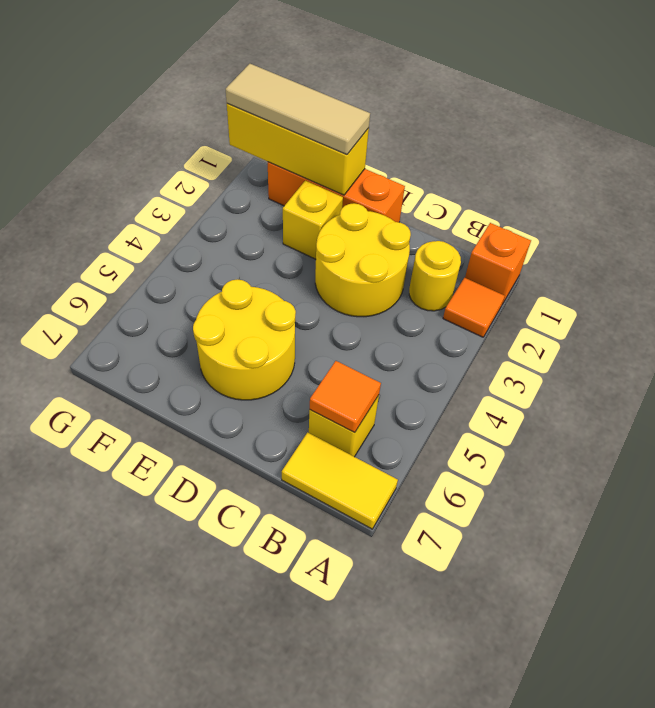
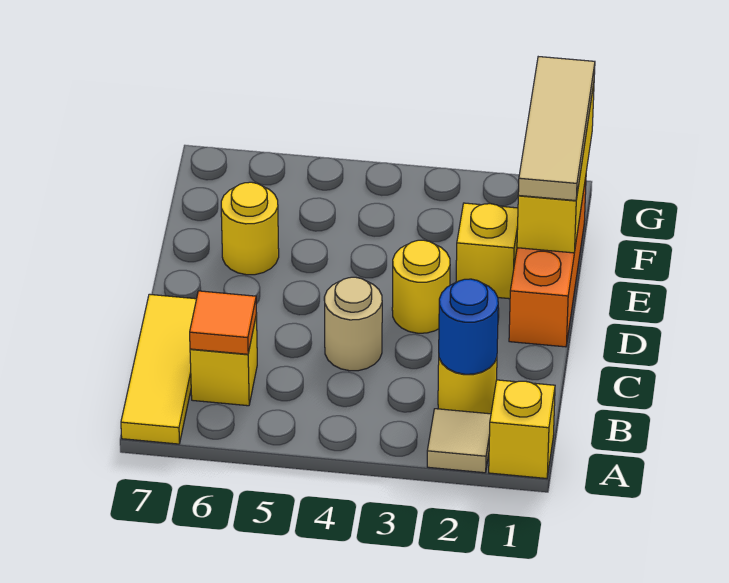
orange 1x1 brick [465,223,531,304] -> yellow 1x1 brick [489,380,555,478]
orange 1x1 tile [443,278,505,337] -> tan 1x1 tile [427,409,491,473]
yellow 1x2 tile [282,433,398,529] -> yellow 1x3 tile [121,294,196,444]
none -> blue 1x1 round brick [439,279,498,374]
yellow 2x2 round brick [315,203,411,317] -> yellow 1x1 round brick [392,240,450,333]
none -> tan 1x1 round brick [324,277,382,371]
yellow 2x2 round brick [193,279,296,400] -> yellow 1x1 round brick [221,182,279,275]

